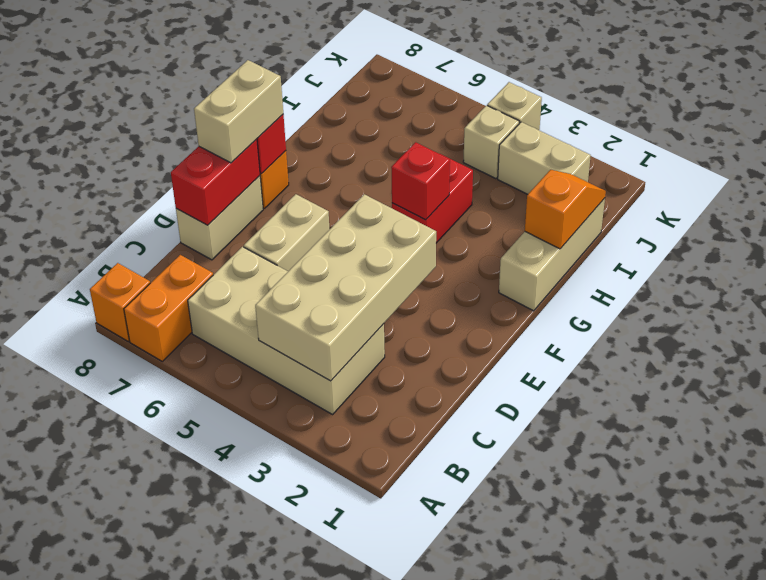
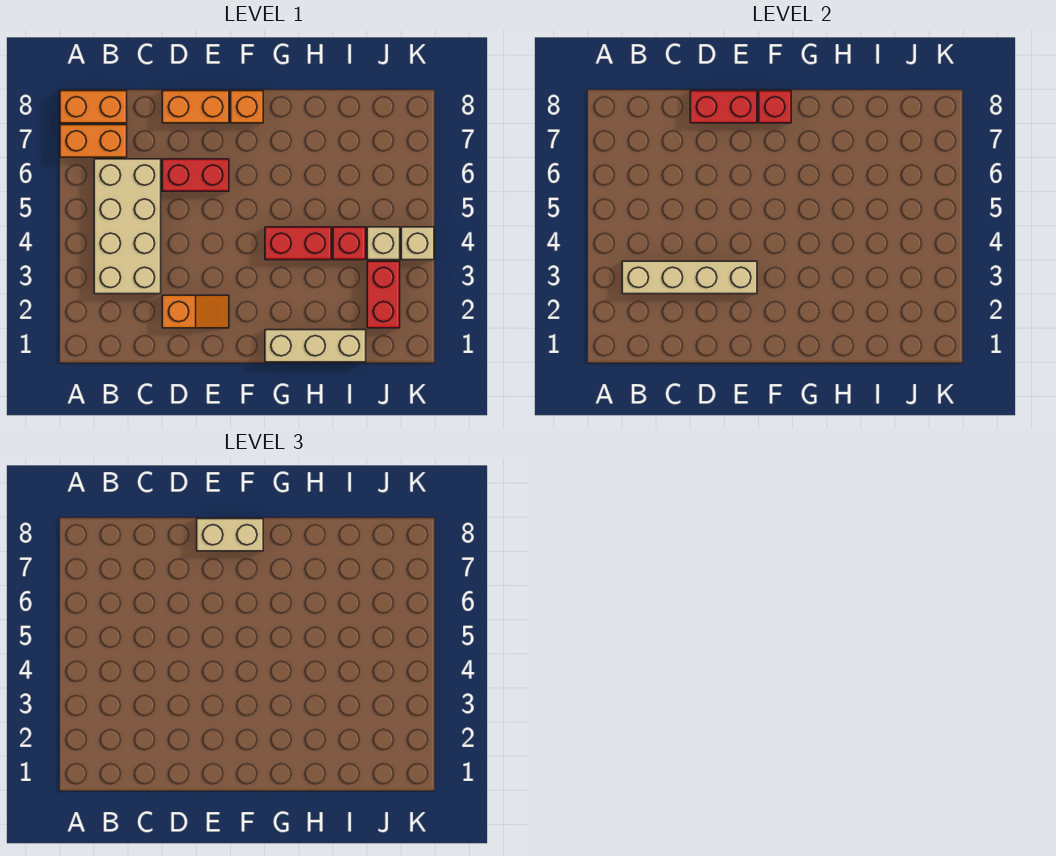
orange 1x1 brick [90,263,150,341] -> orange 1x2 brick [60,91,127,123]
tan 2x4 brick [255,194,436,381] -> tan 1x4 brick [622,261,757,294]
tan 1x2 brick [244,194,330,271] -> red 1x2 brick [162,159,229,191]
tan 1x2 brick [176,176,263,260] -> orange 1x2 brick [162,91,229,123]
red 1x1 brick [391,142,450,220] -> red 1x1 brick moved to [333,227,366,260]
orange 1x2 slope [525,170,606,249] -> orange 1x2 slope moved to [162,295,229,328]
tan 1x2 brick [498,122,591,194] -> red 1x2 brick [367,261,400,328]

